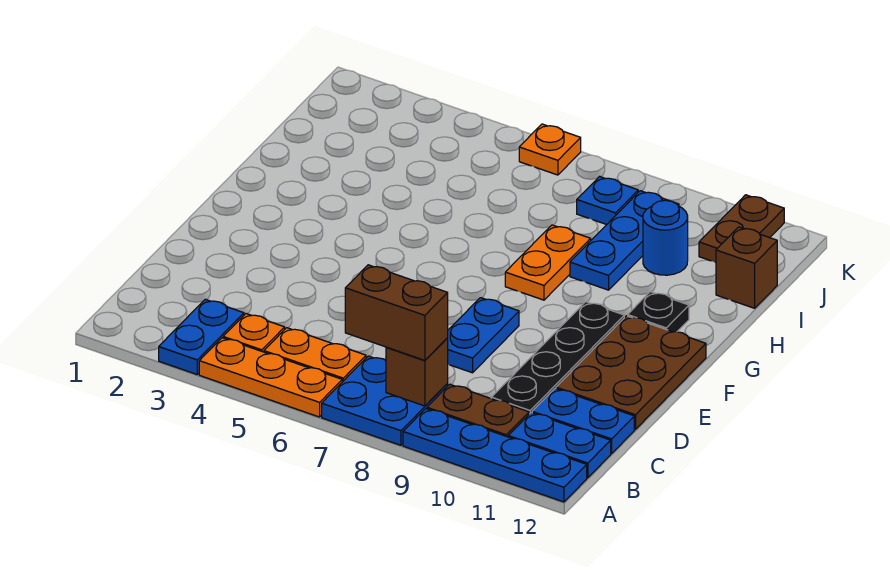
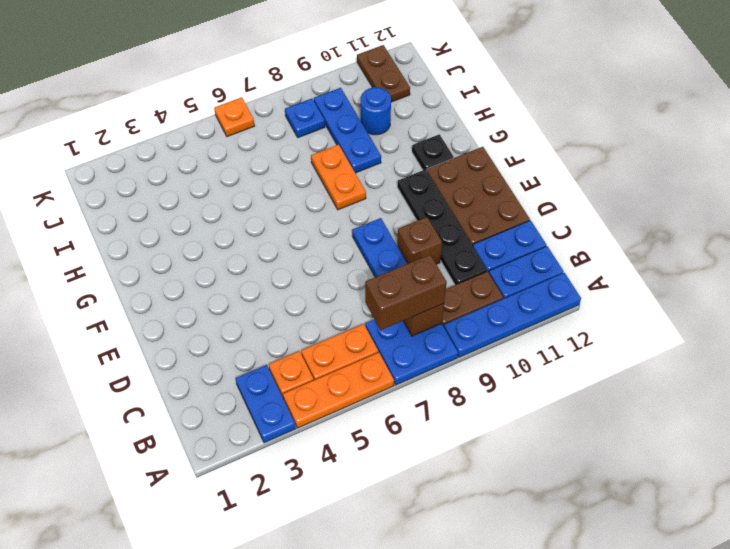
brown 1x1 brick [716,227,777,308] -> brown 1x1 brick moved to [397,217,442,264]

